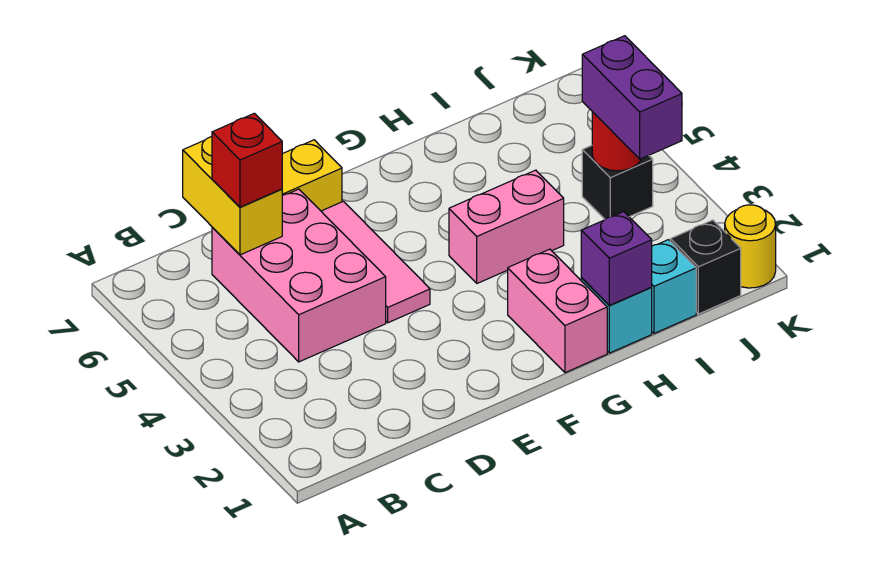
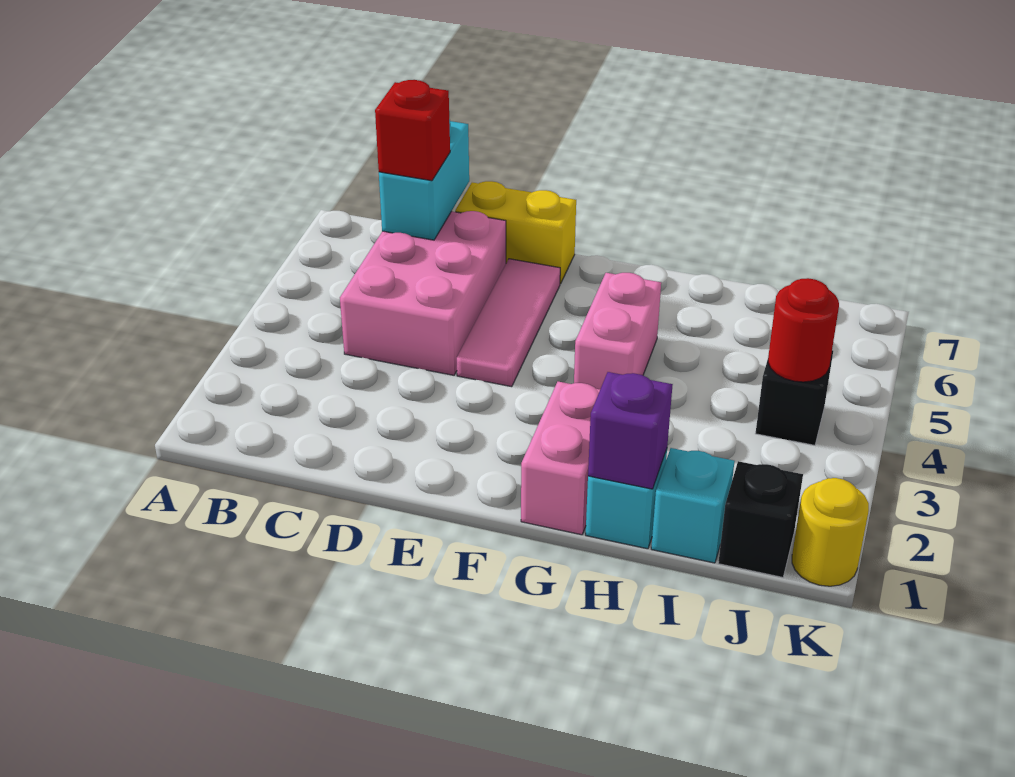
yellow 1x2 brick [183,136,282,255] -> cyan 1x2 brick [379,119,469,240]
pink 1x2 brick [449,170,564,283] -> pink 1x2 brick turned to [574,273,661,389]
purple 1x2 brick [582,36,682,159] -> none

